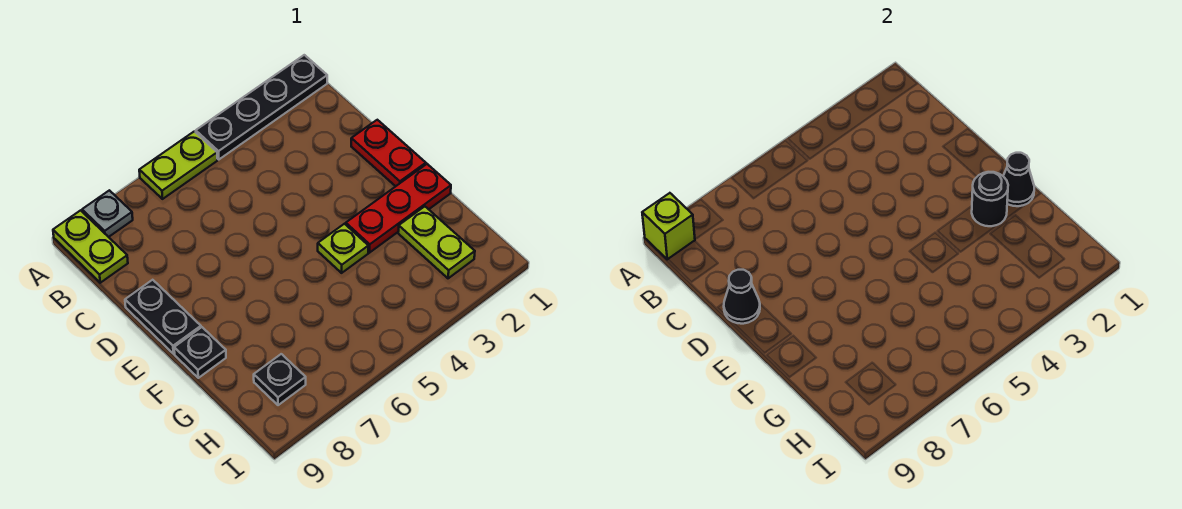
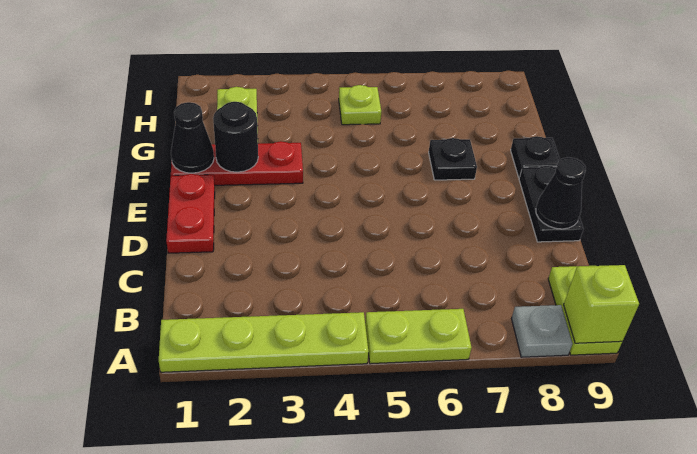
black 1x4 plate [196,55,327,159] -> lime 1x4 plate [159,312,369,372]
lime 1x1 plate [318,224,368,273] -> lime 1x1 plate moved to [339,85,381,125]
black 1x1 plate [254,354,306,405] -> black 1x1 plate moved to [429,138,477,180]

